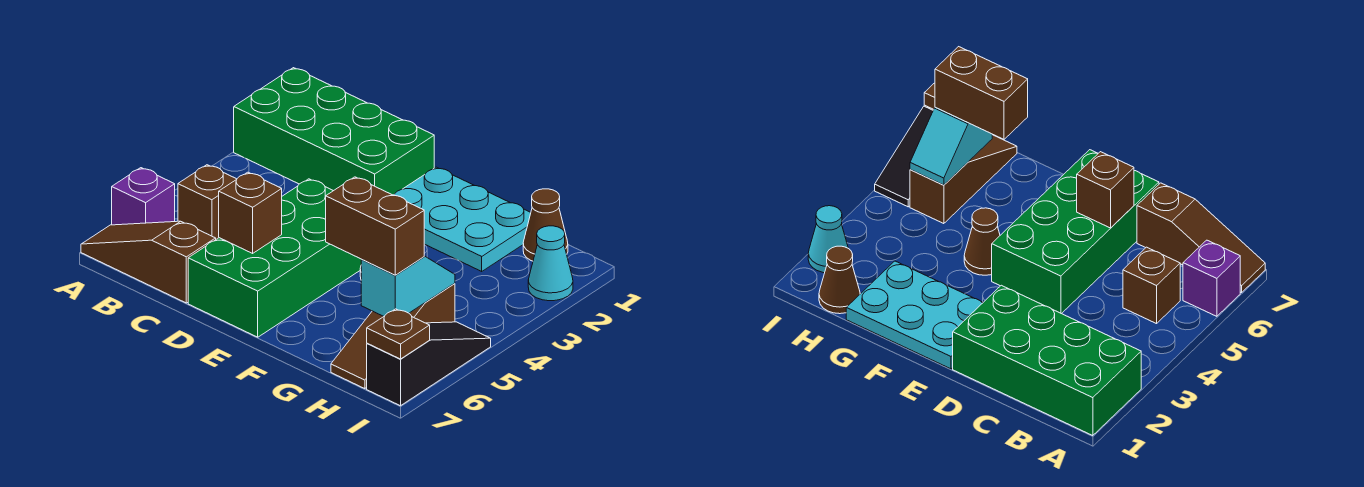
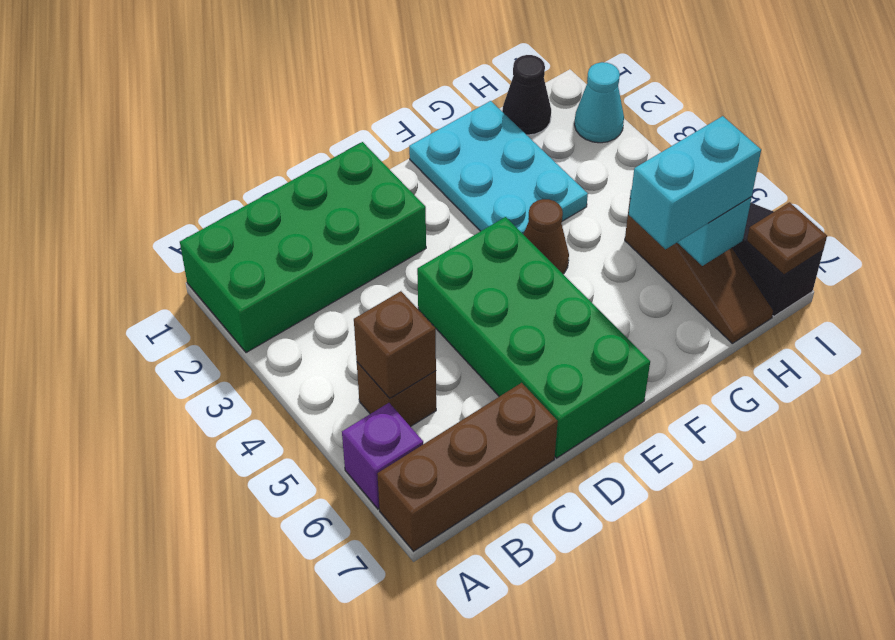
brown 1x3 slope [81,221,216,303] -> brown 1x3 brick [377,383,558,551]
brown 1x1 brick [219,172,282,253] -> brown 1x1 brick moved to [354,291,436,398]
cyan 2x3 plate [393,167,531,271] -> cyan 2x3 plate turned to [409,101,588,234]
brown 1x2 brick [326,177,424,275] -> cyan 1x2 brick [629,116,761,249]
brown 1x1 cone [523,189,568,261] -> black 1x1 cone [502,55,551,135]

